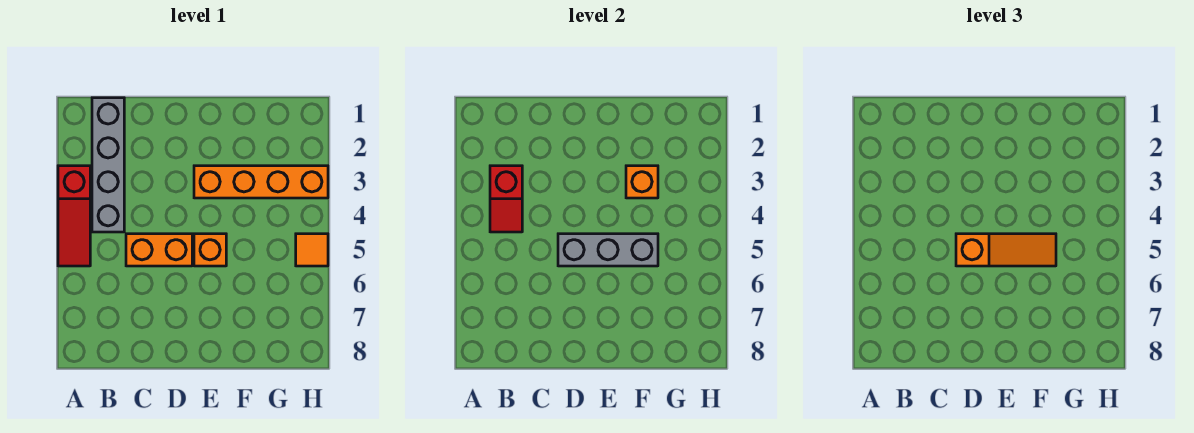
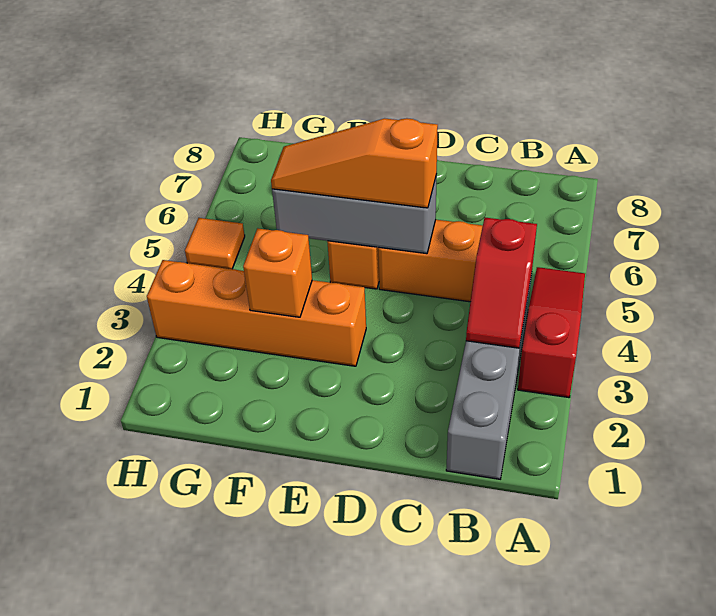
red 1x2 slope [490,166,522,232] -> red 1x2 slope turned to [466,217,537,348]

